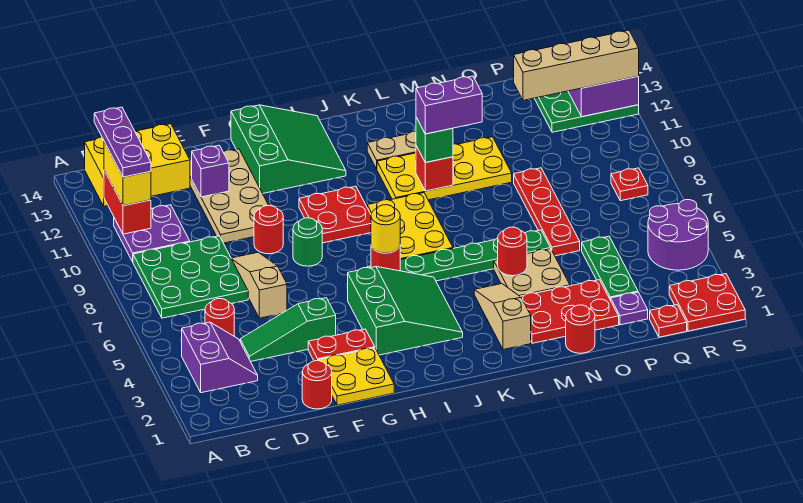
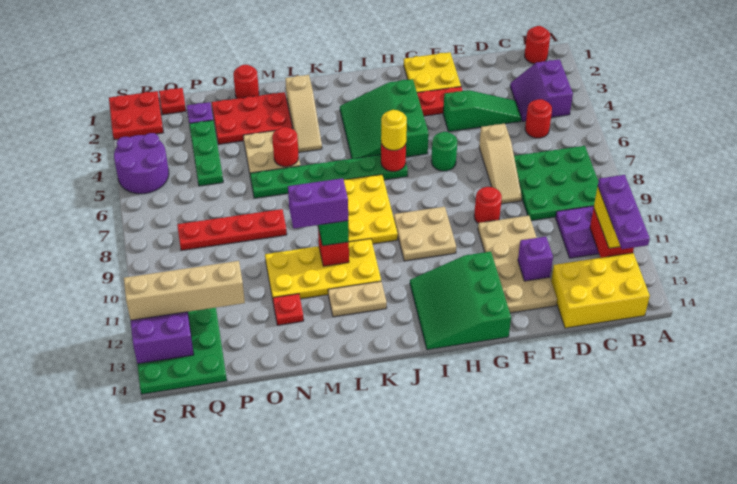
red 1x1 round brick [302,361,332,409] -> red 1x1 round brick moved to [524,26,550,64]
green 1x1 round brick [293,218,322,266] -> green 1x1 round brick moved to [431,132,457,171]
red 2x2 plate [299,186,371,243] -> tan 2x2 plate [394,207,456,261]
red 1x4 plate [514,168,580,256] -> red 1x4 plate turned to [177,209,287,250]
red 1x1 plate [611,168,648,201] -> red 1x1 plate moved to [273,294,304,325]

